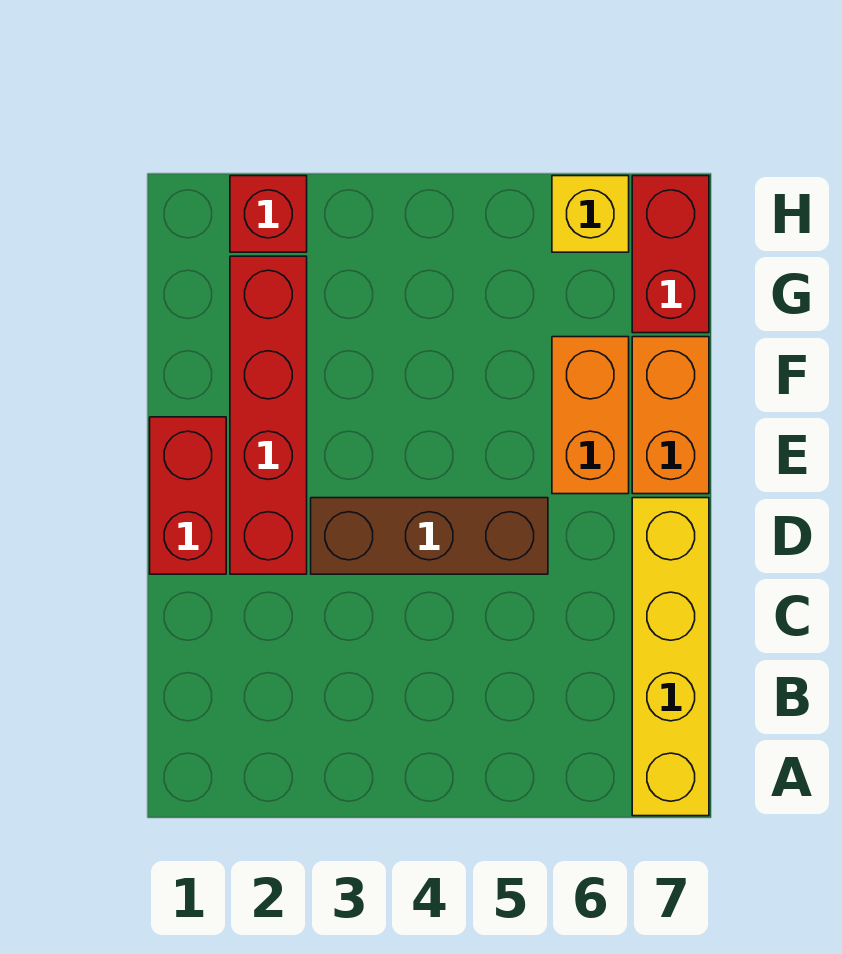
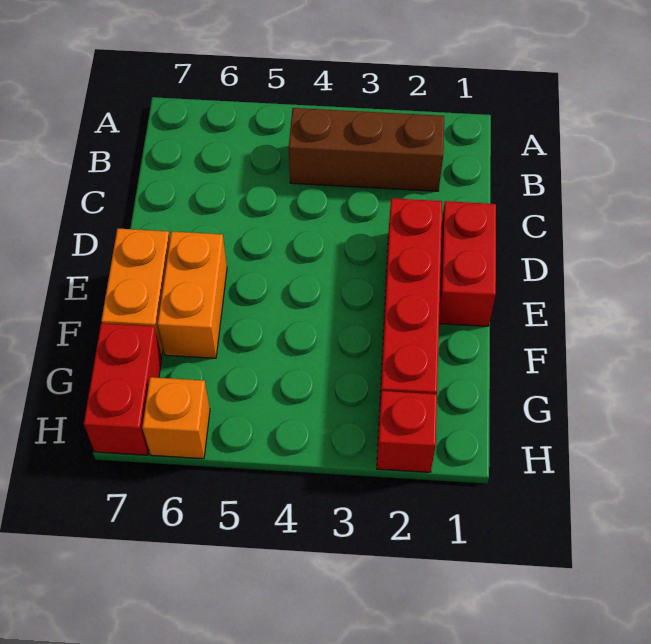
yellow 1x4 brick [632,498,709,816] -> none
brown 1x3 brick [311,498,548,574] -> brown 1x3 brick moved to [289,108,444,191]
yellow 1x1 brick [552,176,629,252] -> orange 1x1 brick [142,377,210,459]

